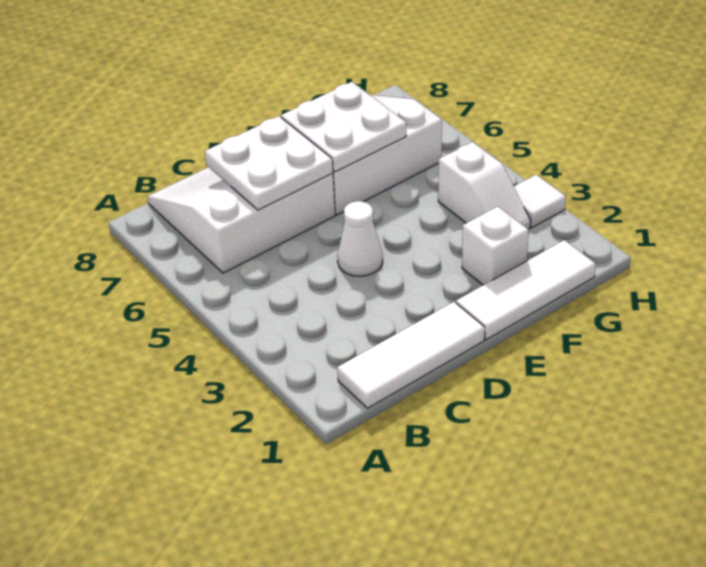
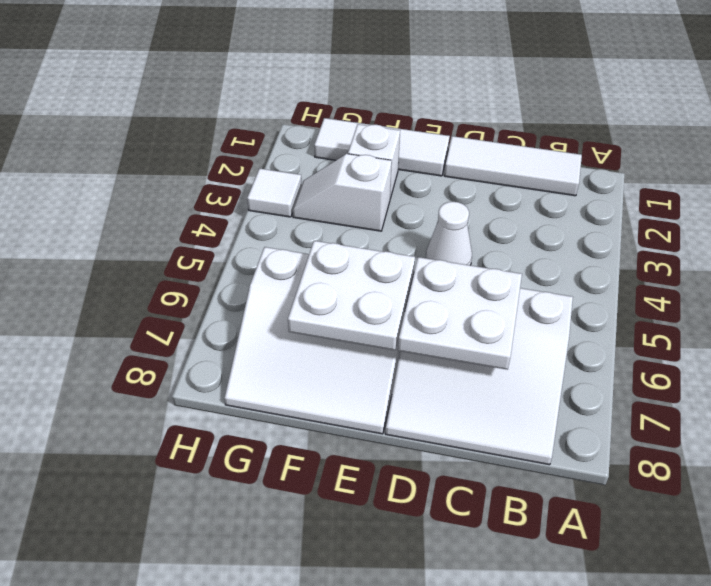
white 1x2 slope [438,142,531,229] -> white 1x2 slope turned to [293,154,392,231]

